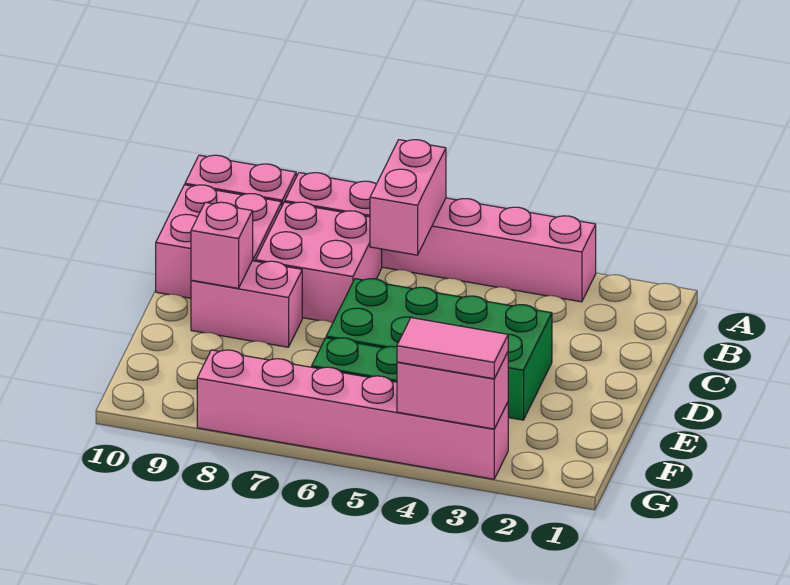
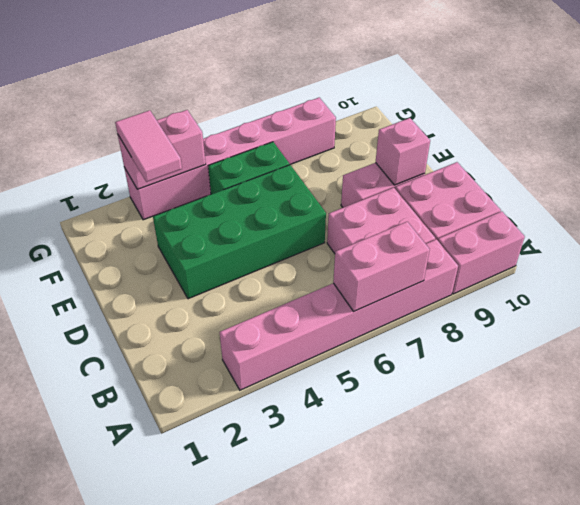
pink 1x2 brick [370,140,446,255] -> pink 1x2 brick turned to [333,222,430,312]
pink 1x2 tile [397,318,508,379] -> pink 1x2 tile turned to [115,110,182,182]

